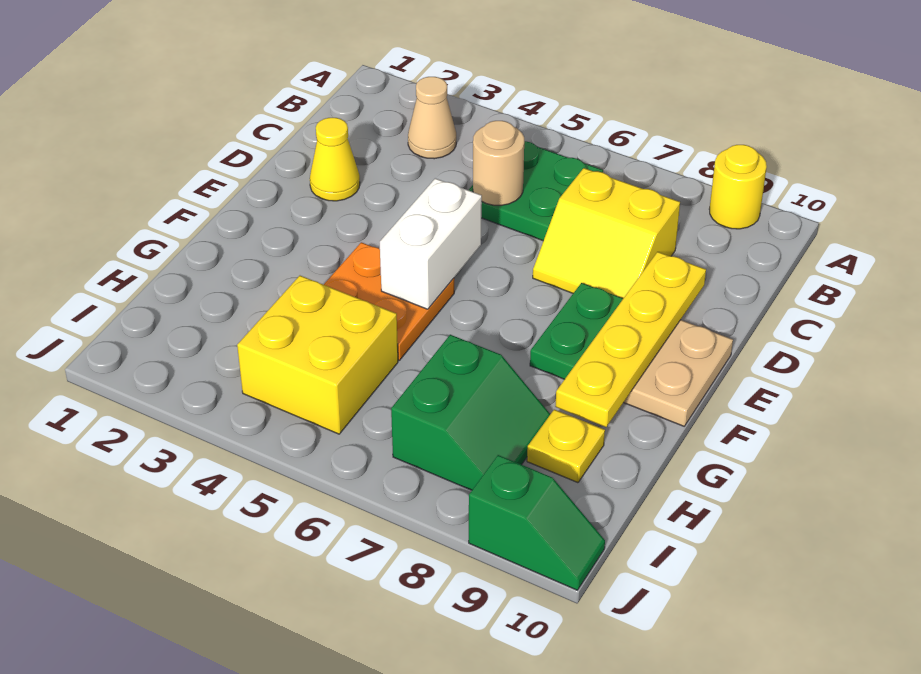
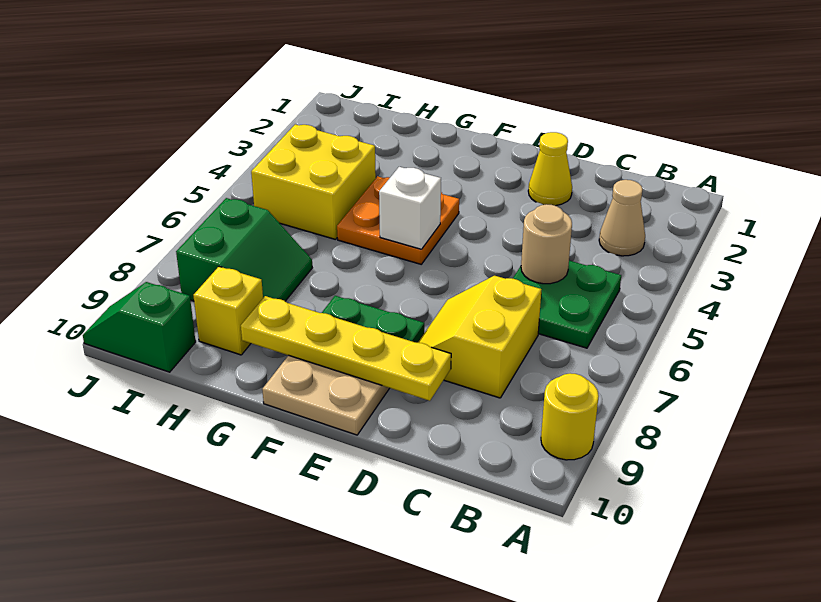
white 1x2 brick [380,178,482,309] -> white 1x1 brick [379,167,441,249]
green 2x2 slope [391,335,550,490] -> green 2x2 slope turned to [176,198,312,301]
yellow 1x1 plate [527,409,605,483] -> yellow 1x1 brick [193,267,263,355]
green 1x2 slope [469,455,605,590] -> green 1x2 slope turned to [83,282,196,372]

